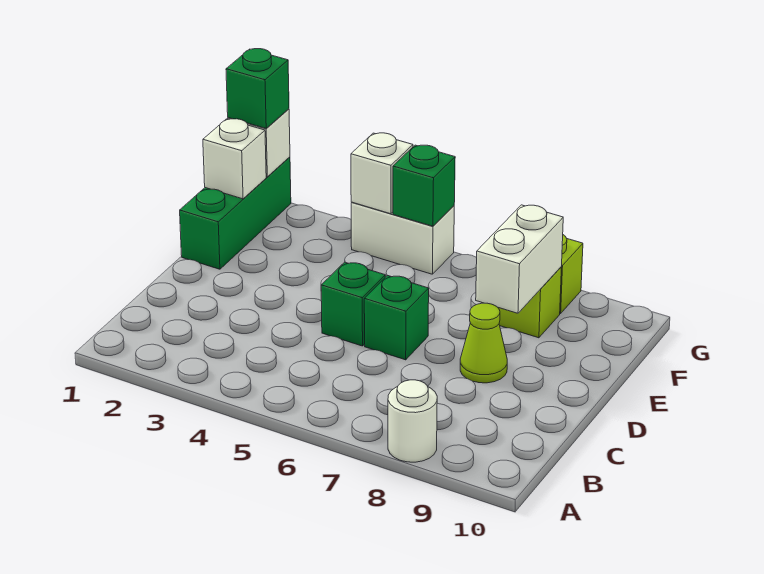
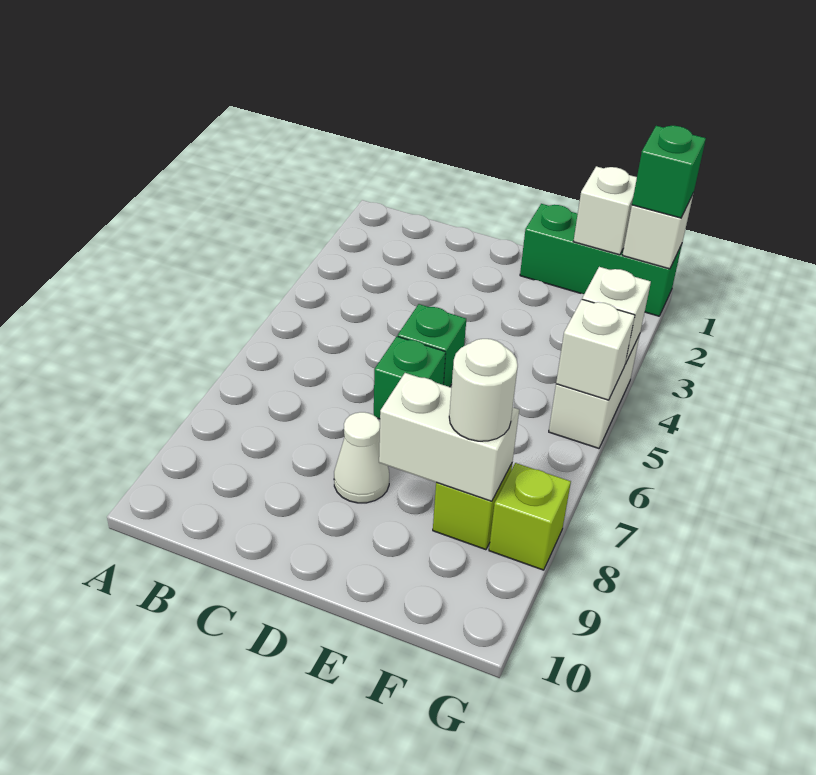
white 1x1 round brick [388,380,437,462] -> white 1x1 round brick moved to [449,339,518,441]
lime 1x1 cone [460,303,507,383] -> white 1x1 cone [334,412,389,503]
green 1x1 brick [393,145,455,226] -> white 1x1 brick [556,300,635,400]

